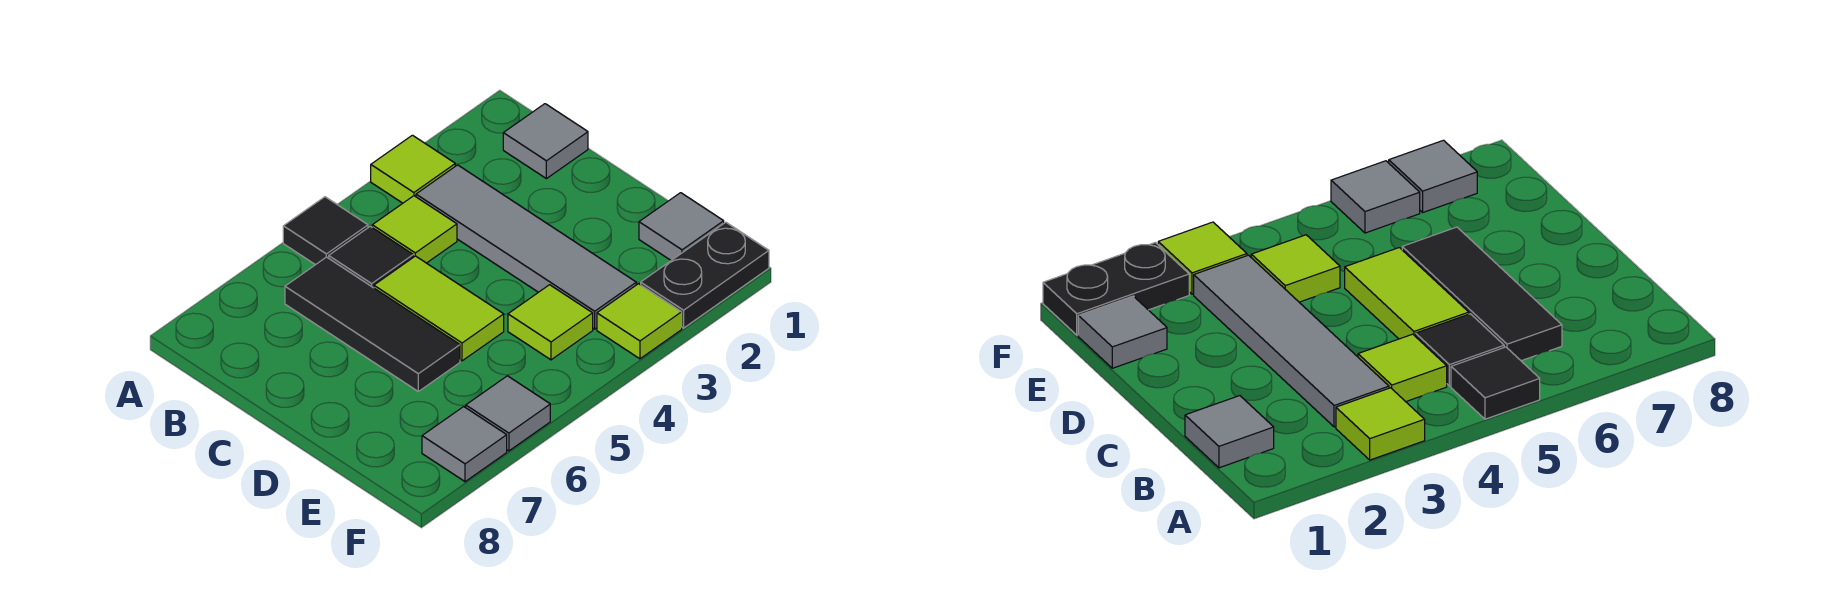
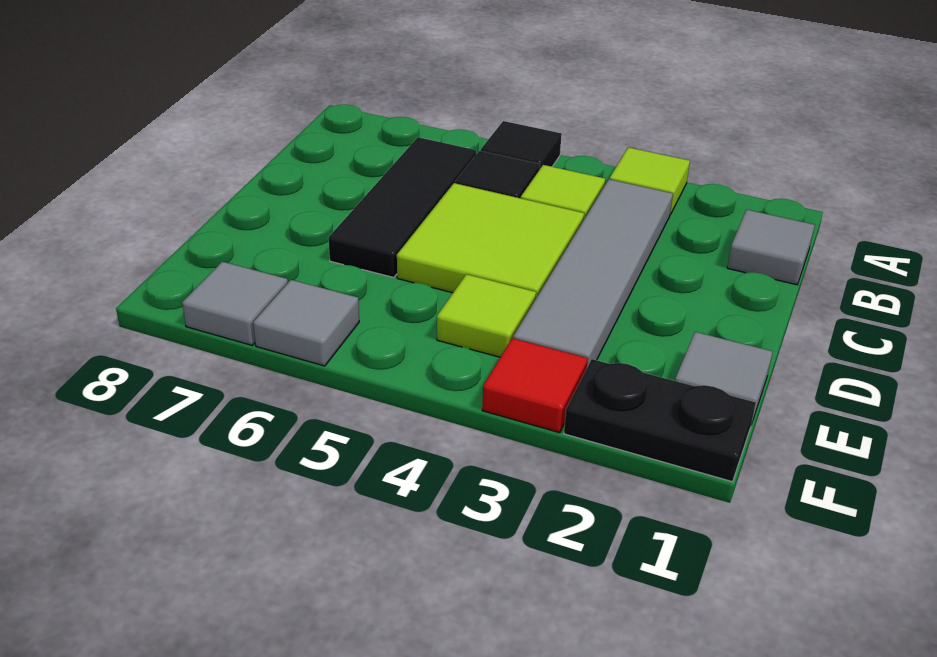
lime 1x2 tile [374,256,504,361] -> lime 2x2 tile [397,183,584,298]
lime 1x1 tile [597,284,682,359] -> red 1x1 tile [482,338,588,433]

